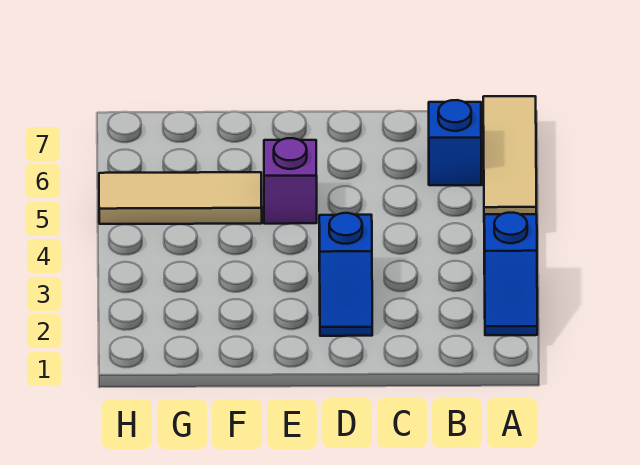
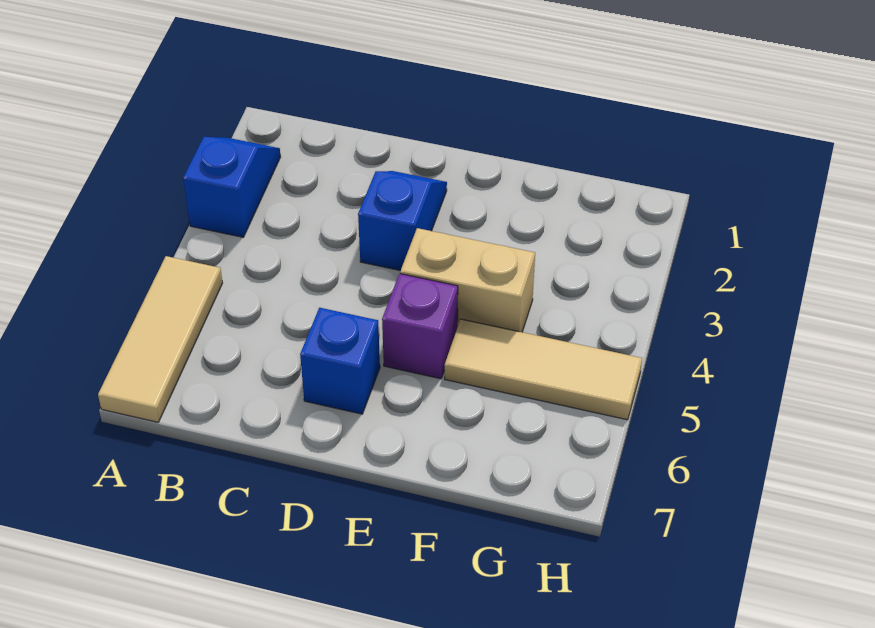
blue 1x1 brick [429,100,481,185] -> blue 1x1 brick moved to [300,308,380,414]
none -> tan 1x2 brick [400,228,535,332]

